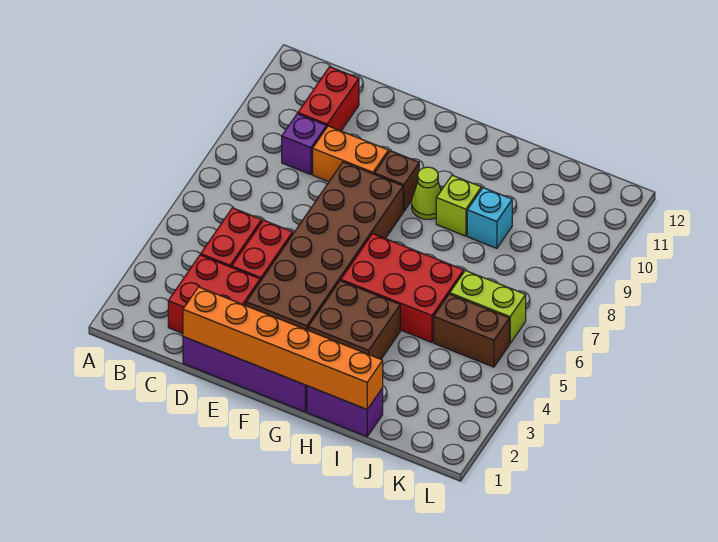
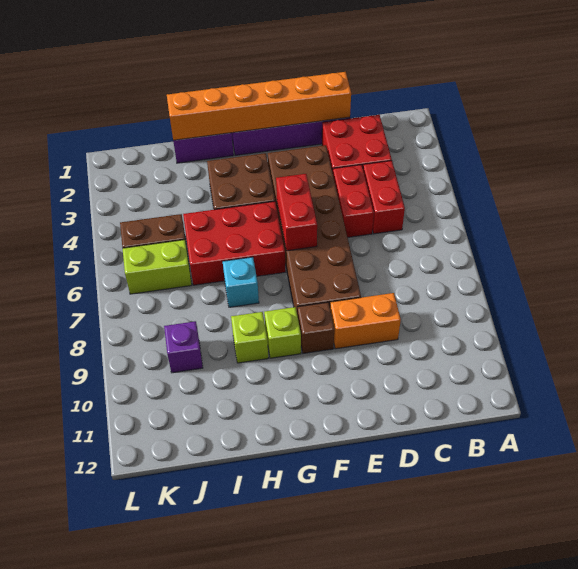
purple 1x1 brick [282,114,327,175] -> purple 1x1 brick moved to [164,321,203,373]
red 1x2 brick [298,67,359,131] -> red 1x2 brick moved to [276,174,317,251]
lime 1x1 cone [412,167,441,219] -> lime 1x1 brick [264,307,301,358]
cyan 1x1 brick [467,188,512,248] -> cyan 1x1 brick moved to [223,257,259,307]

